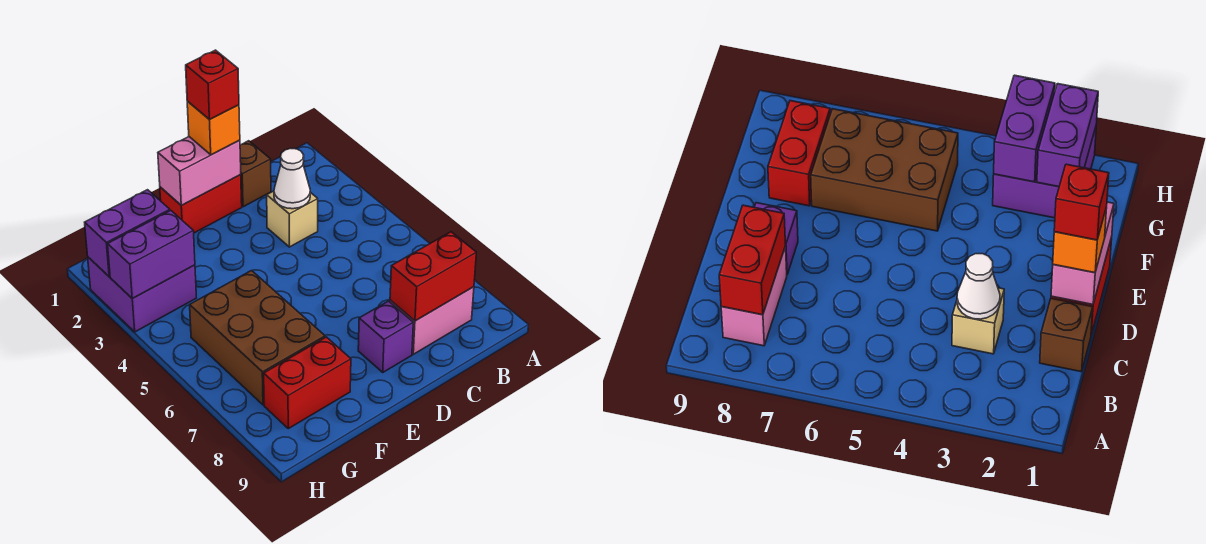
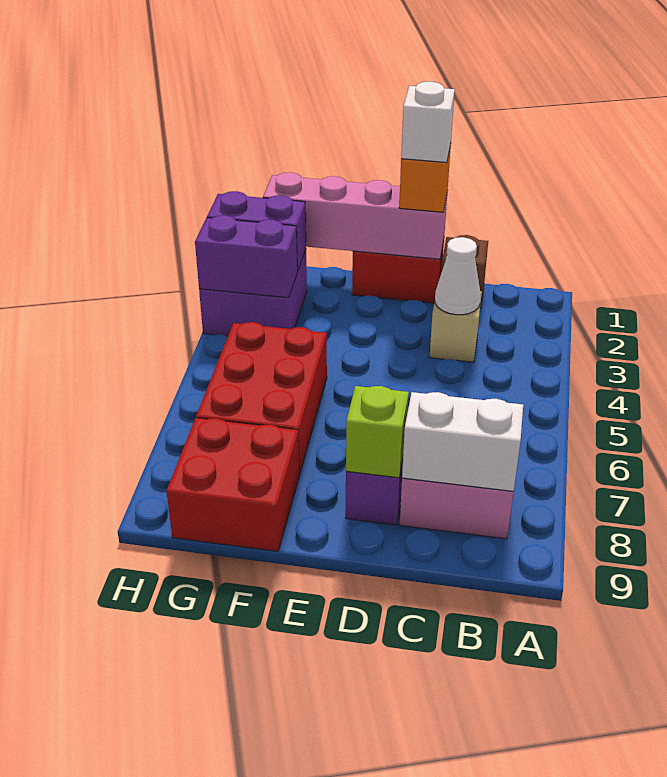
red 1x2 brick [390,232,476,321] -> white 1x2 brick [402,392,523,491]
pink 1x2 brick [158,137,241,205] -> pink 1x4 brick [263,172,447,259]
red 1x1 brick [186,50,239,120] -> white 1x1 brick [401,82,455,162]
none -> lime 1x1 brick [346,386,409,478]
brown 2x3 brick [190,271,325,405] -> red 2x3 brick [196,322,327,474]
red 1x2 brick [264,337,351,429] -> red 2x2 brick [166,418,299,551]

